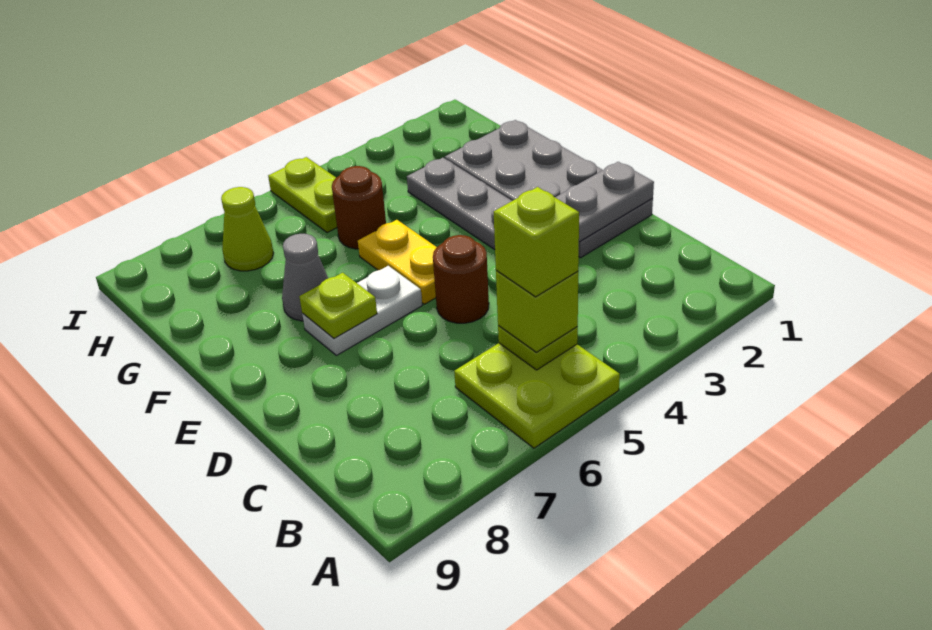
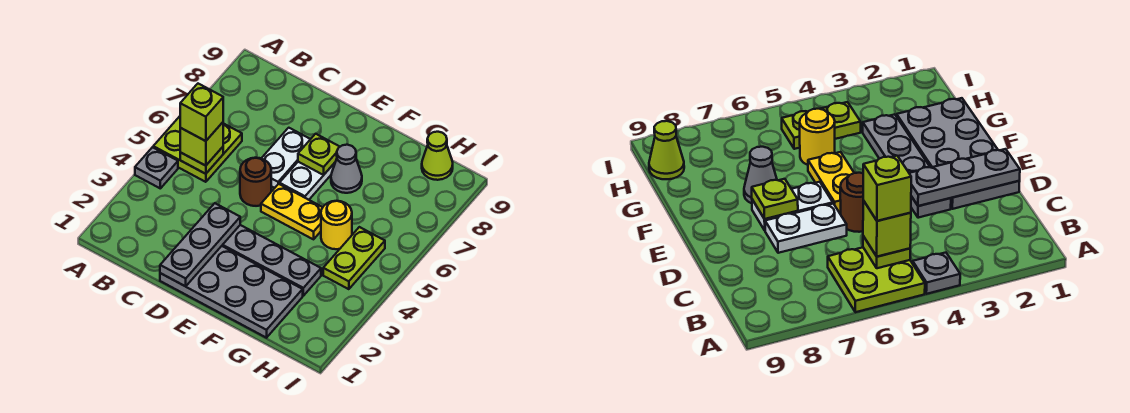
none -> grey 1x1 plate [135,147,178,188]
none -> white 1x2 plate [261,128,310,188]
brown 1x1 round brick [332,166,386,249] -> yellow 1x1 round brick [321,201,352,249]
lime 1x2 plate [268,157,337,233] -> lime 1x2 plate turned to [323,227,385,289]
lime 1x1 cone [221,187,274,271] -> lime 1x1 cone moved to [422,132,453,180]

